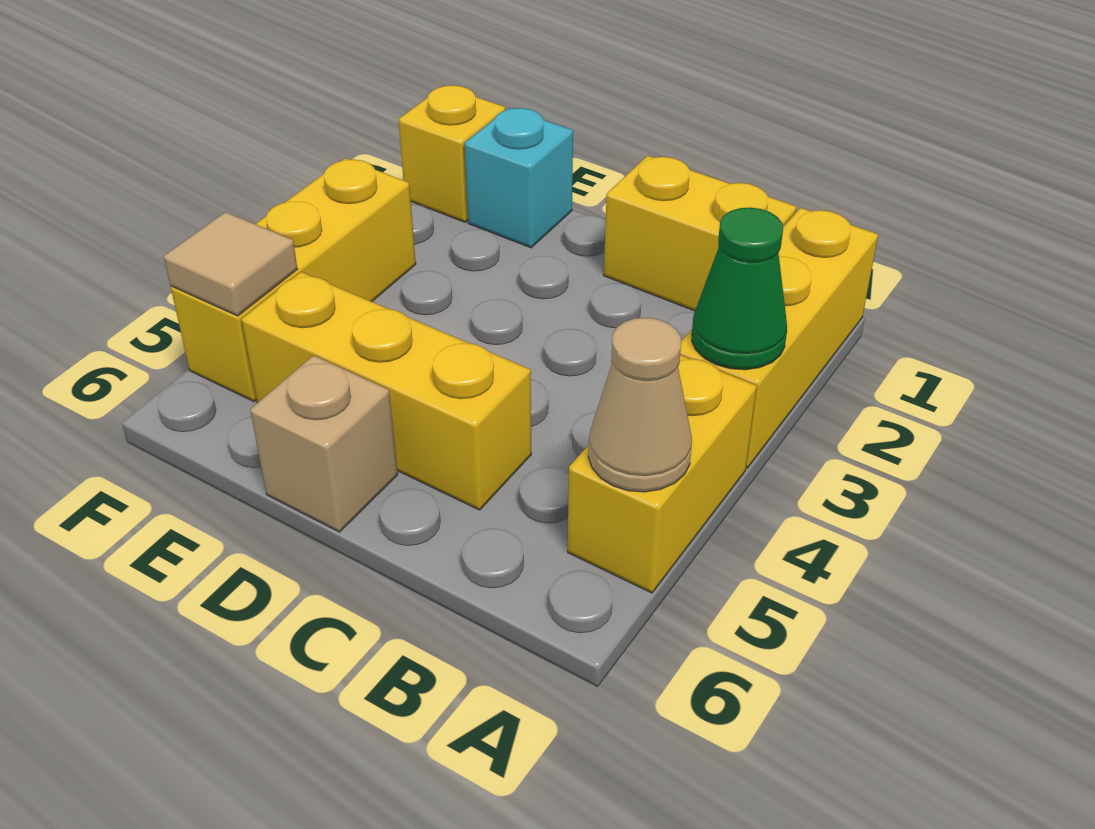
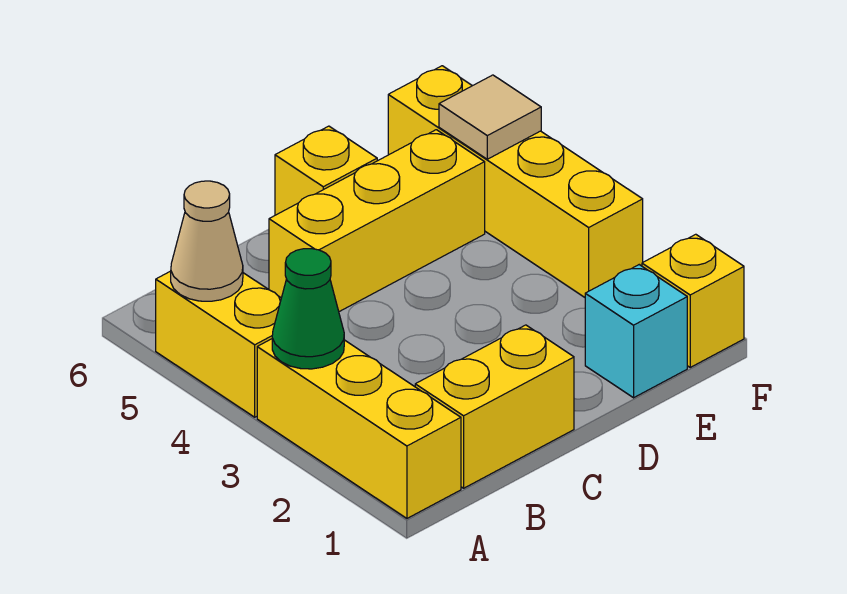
tan 1x1 brick [250,355,398,532] -> yellow 1x1 brick [275,126,377,215]
yellow 1x3 brick [171,158,416,401] -> yellow 1x4 brick [388,66,643,297]

